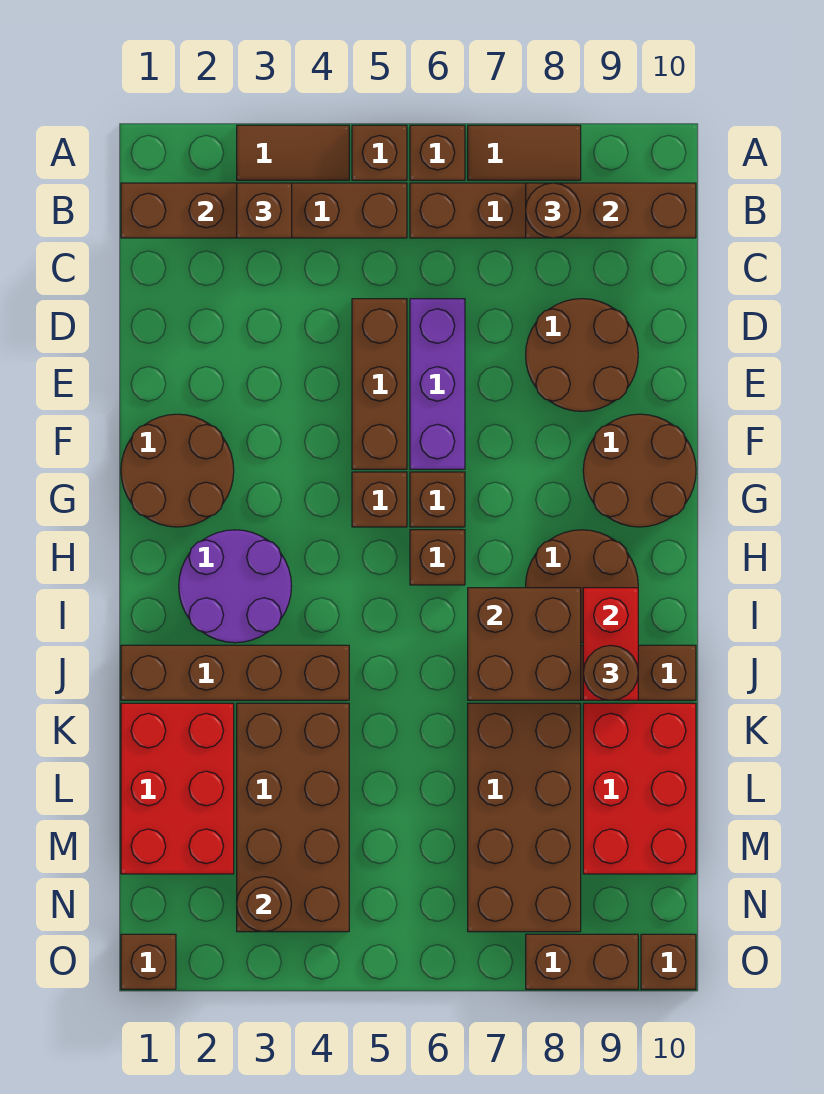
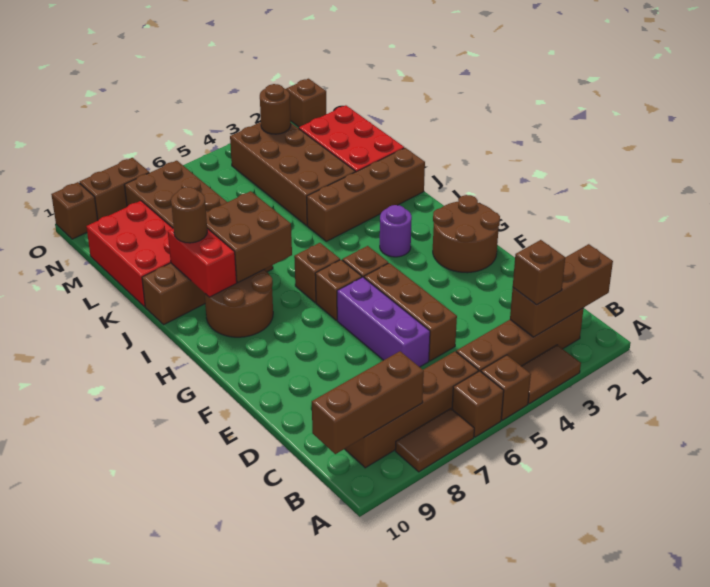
brown 1x1 round brick [526,183,581,238] -> none
brown 2x2 round brick [526,299,638,411] -> none
brown 2x2 round brick [583,414,696,527] -> none
purple 2x2 round brick [179,530,292,643] -> purple 1x1 round brick [380,205,412,257]

